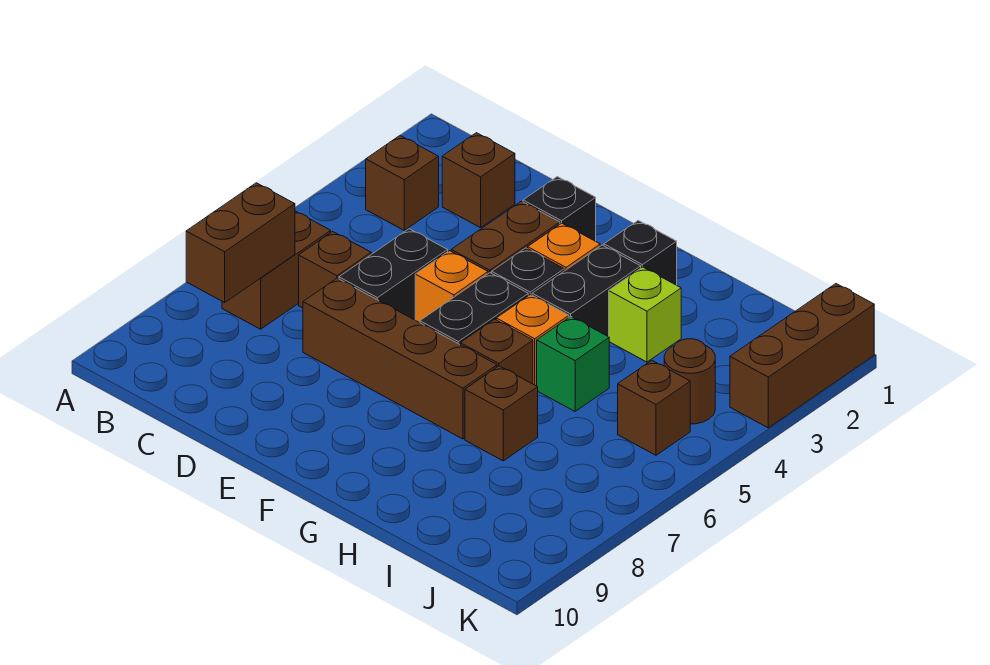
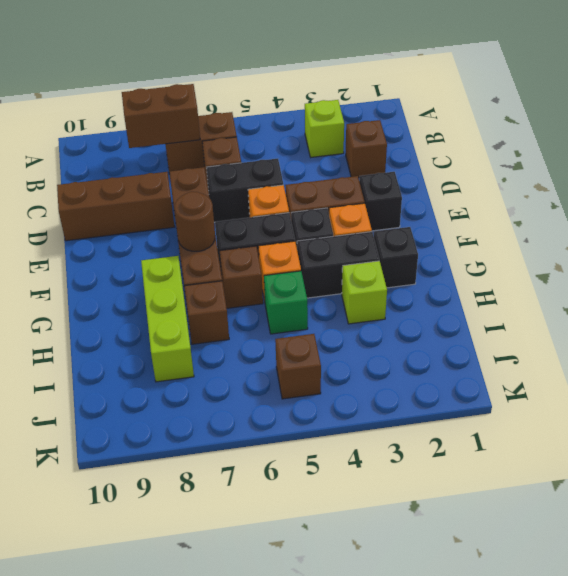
brown 1x1 brick [366,136,439,230] -> lime 1x1 brick [305,100,344,157]
none -> lime 1x3 brick [141,256,194,382]
brown 1x1 round brick [664,339,715,424] -> brown 1x1 round brick moved to [174,192,215,251]
brown 1x3 brick [730,284,874,428] -> brown 1x3 brick moved to [57,172,174,241]

